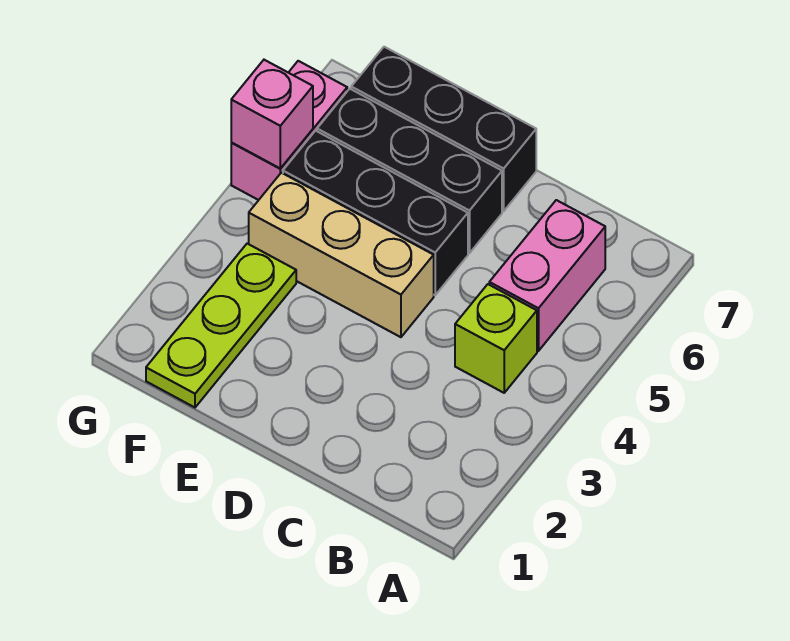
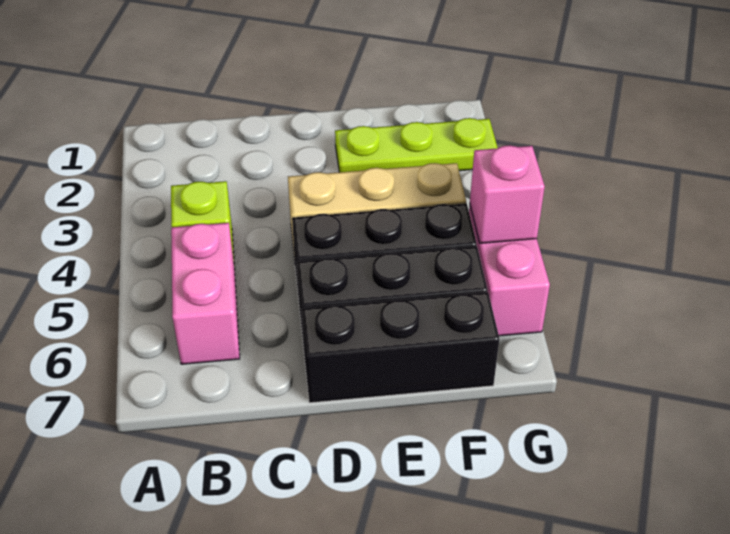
lime 1x3 plate [146,244,296,407] -> lime 1x3 plate turned to [335,118,498,172]

